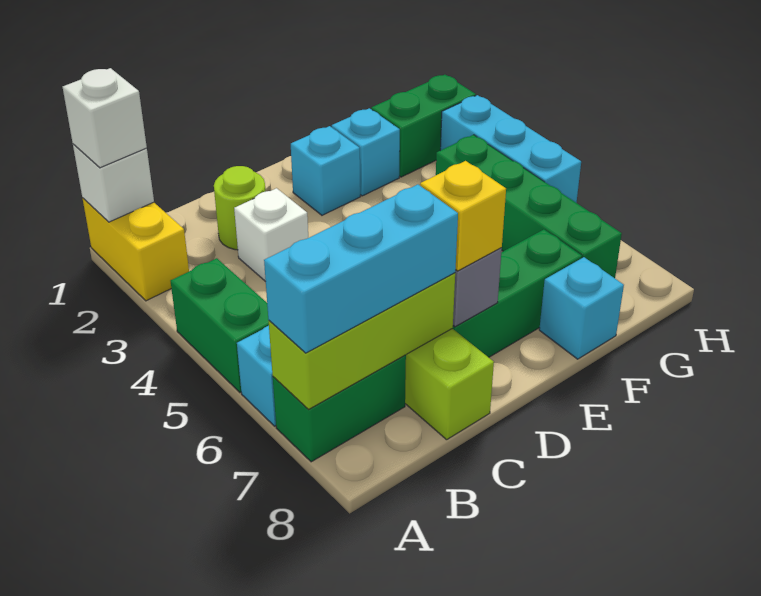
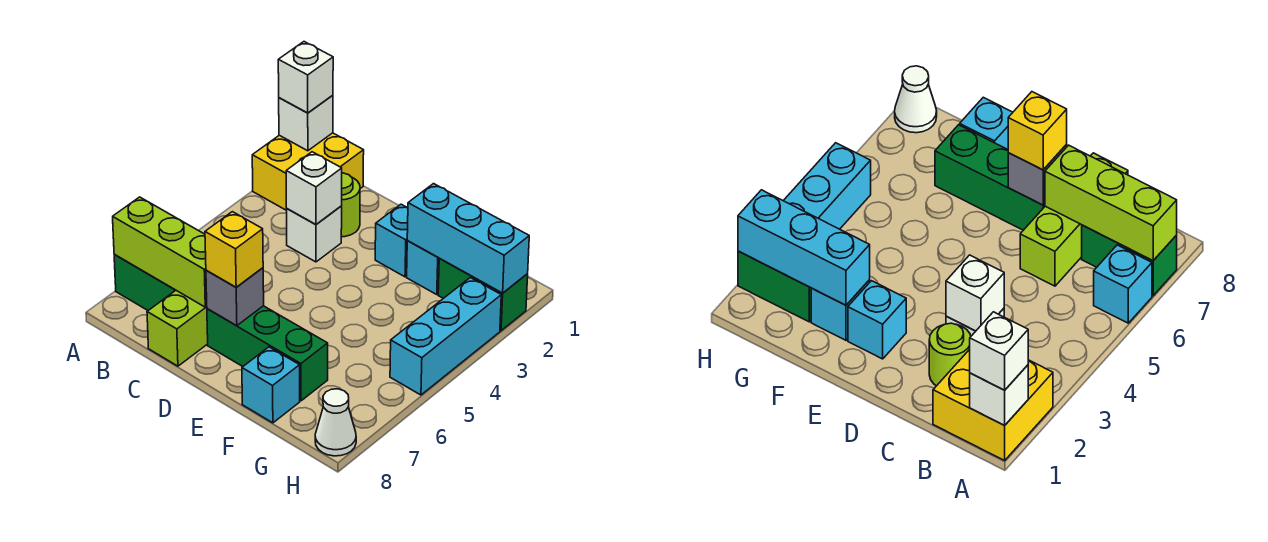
yellow 1x2 brick [82,198,189,301] -> yellow 2x2 brick [252,133,364,210]
green 1x2 brick [171,258,269,392] -> none
cyan 1x3 brick [264,184,458,353] -> cyan 1x3 brick moved to [407,184,529,293]
none -> white 1x1 brick [286,152,342,225]
green 1x4 brick [436,135,622,278] -> none
none -> white 1x1 cone [315,389,356,456]

